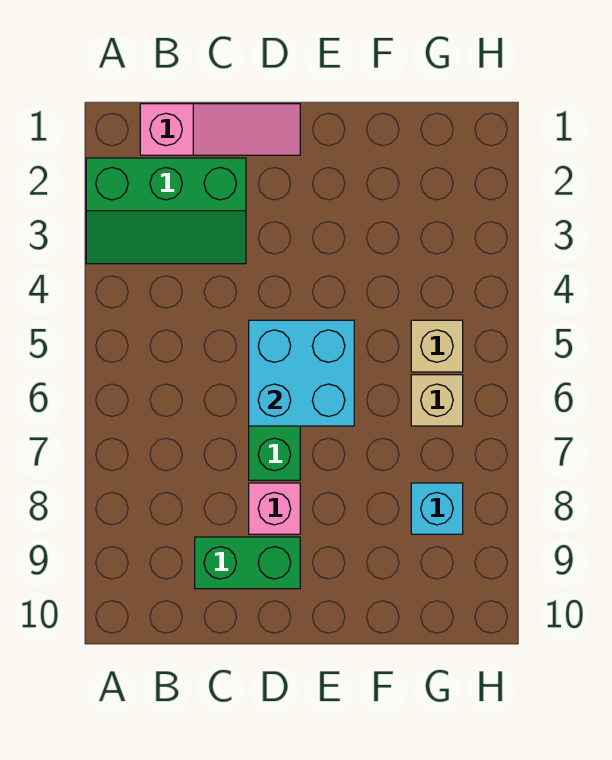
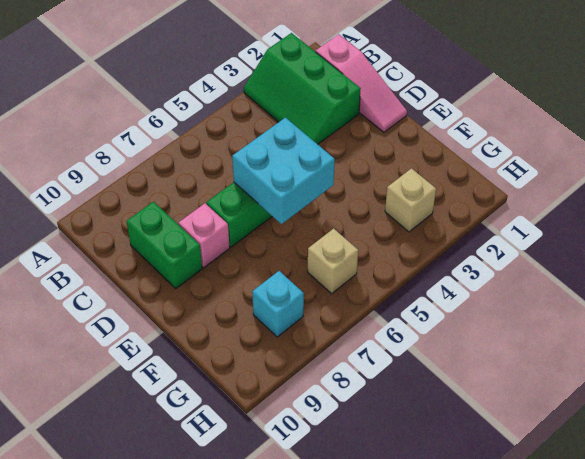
tan 1x1 brick [411,320,463,372] -> tan 1x1 brick moved to [385,168,436,232]

